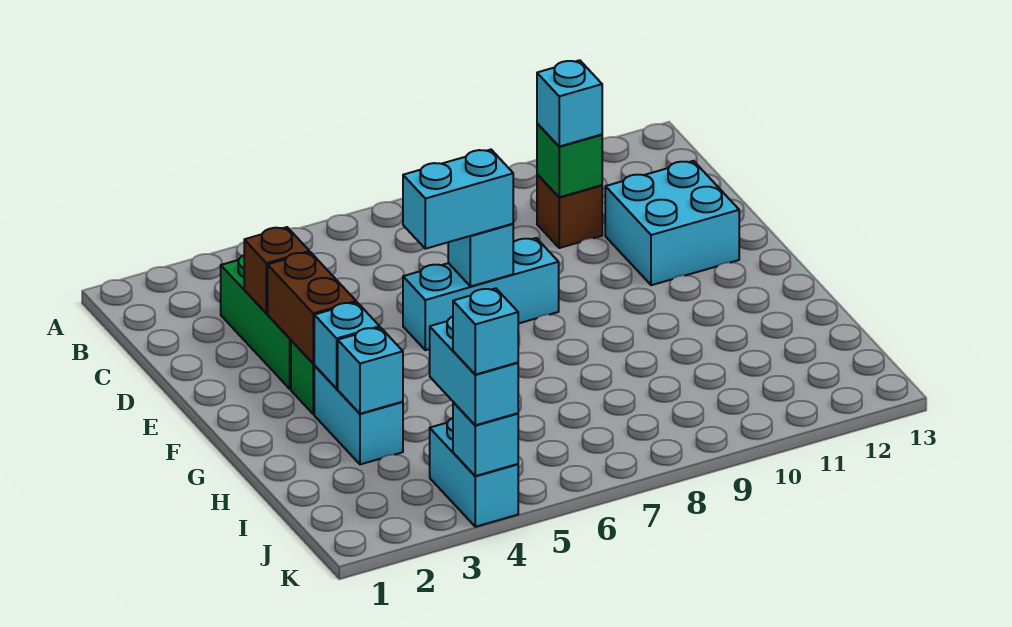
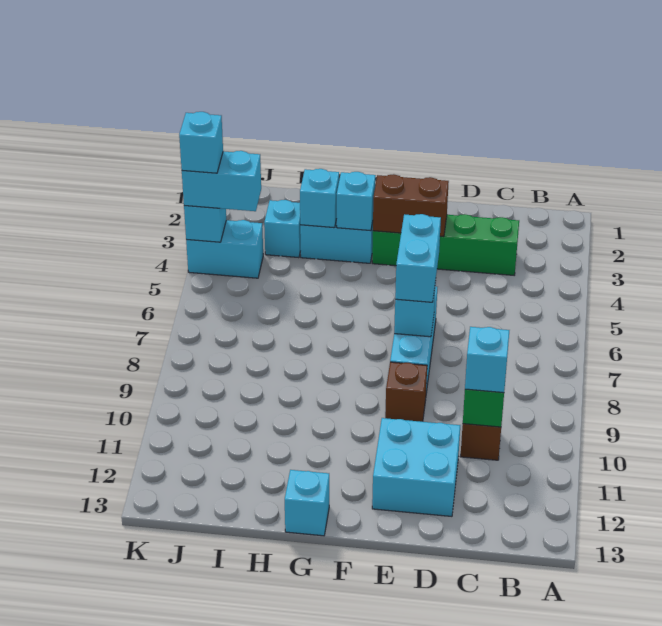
brown 1x1 brick [244,227,309,313] -> brown 1x1 brick moved to [385,362,427,422]
none -> cyan 1x1 brick [285,470,329,536]
none -> cyan 1x1 brick [264,200,301,258]

